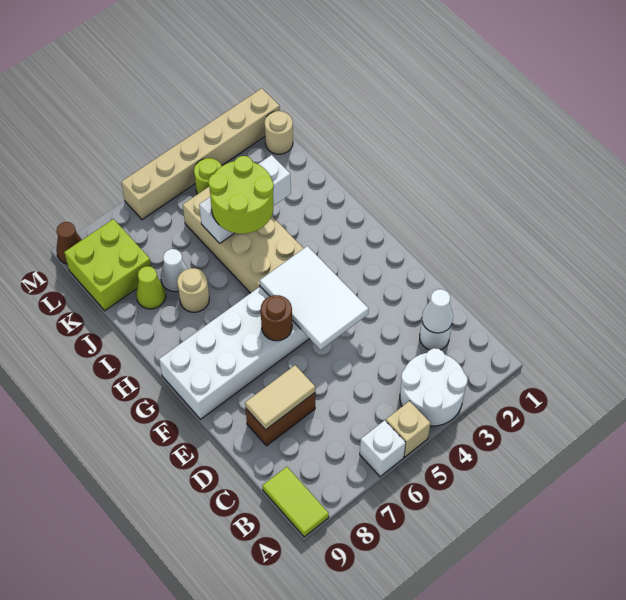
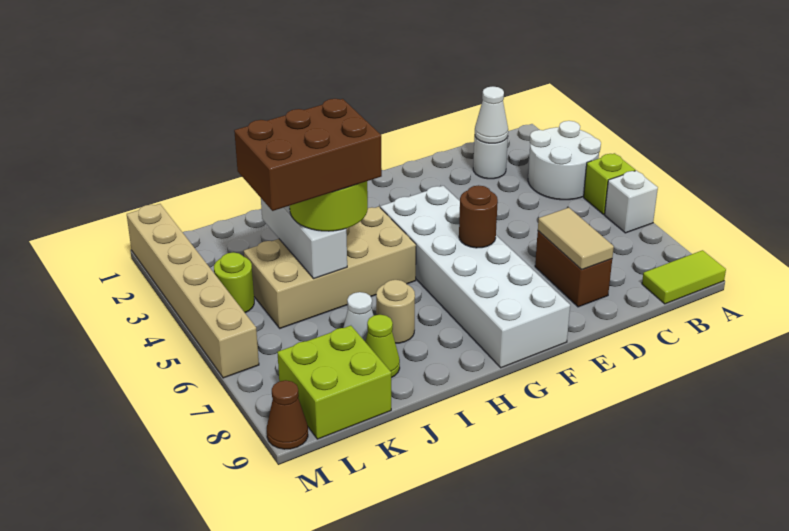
tan 1x1 brick [386,401,431,457] -> lime 1x1 brick [584,153,635,214]
white 2x3 tile [260,246,369,350] -> none
none -> brown 2x3 brick [234,99,382,211]
tan 1x1 round brick [264,111,293,154] -> none

